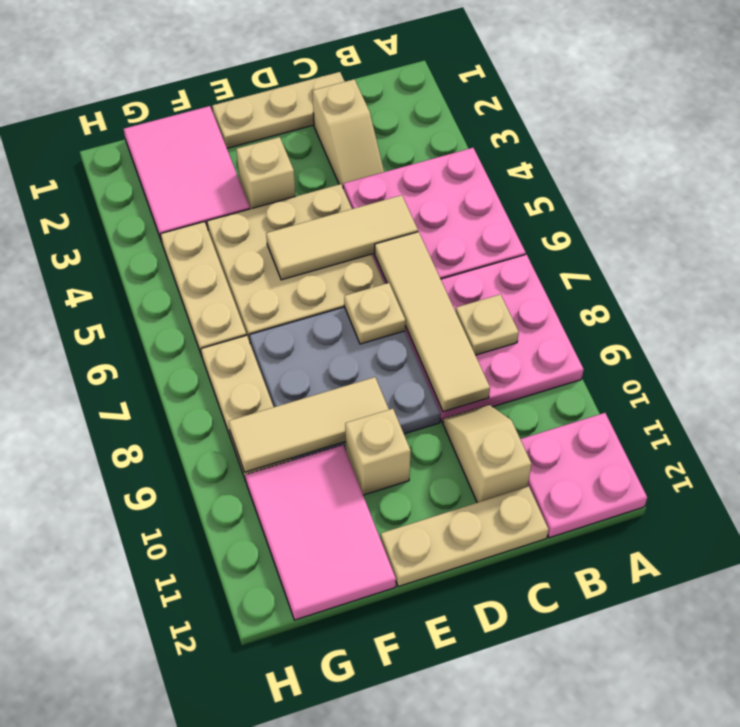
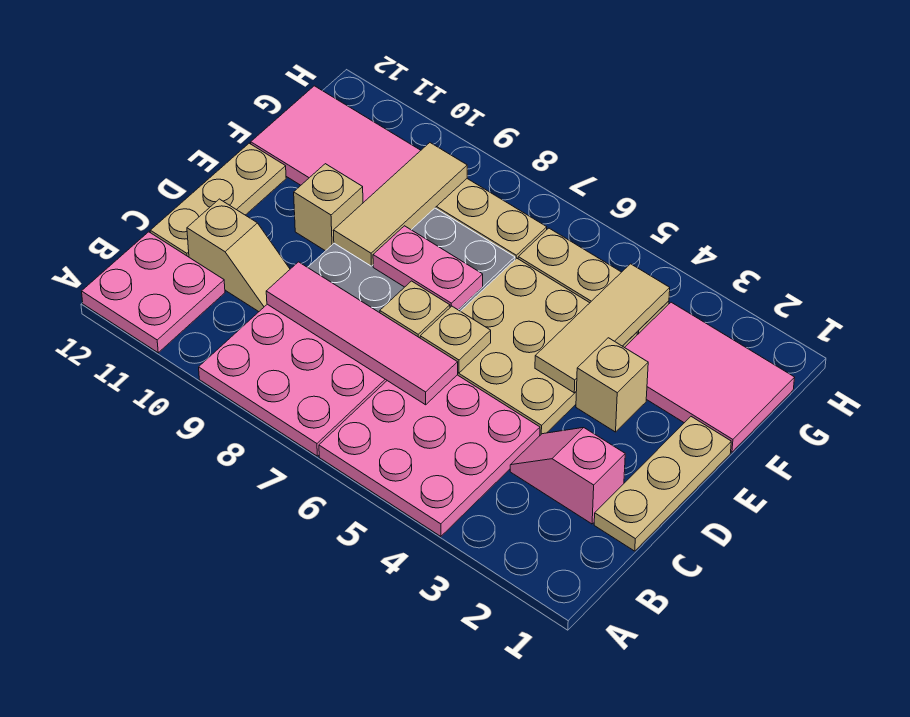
tan 1x1 plate [456,294,519,355] -> tan 1x1 plate moved to [420,306,491,373]
tan 1x2 slope [313,79,384,187] -> pink 1x2 slope [510,428,625,524]
tan 1x3 tile [266,195,418,280] -> tan 1x3 tile moved to [535,264,670,393]
tan 1x4 tile [375,232,490,412] -> pink 1x4 tile [266,262,458,405]
none -> pink 1x2 plate [373,226,483,310]

